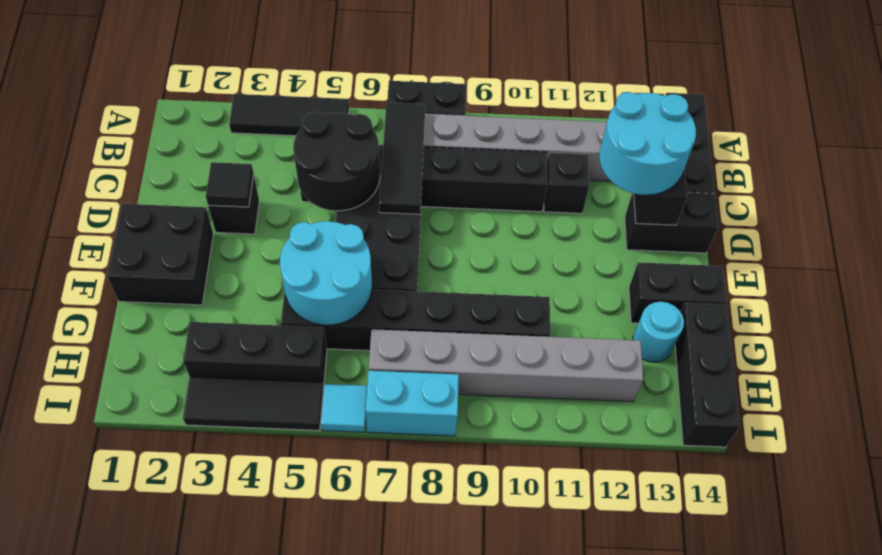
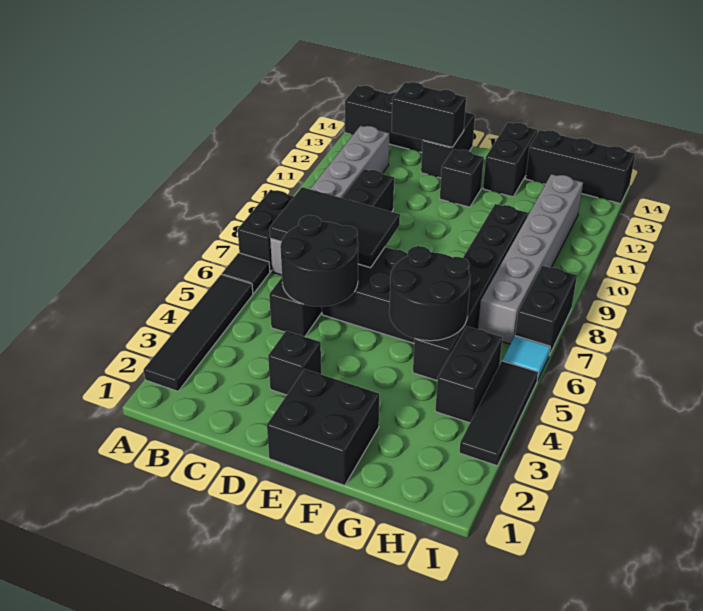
black 1x3 tile [229,94,349,136] -> black 1x4 tile [144,275,253,391]
black 1x3 tile [379,102,425,214] -> black 2x3 tile [270,187,400,268]
black 1x1 brick [544,152,589,213] -> black 1x1 brick moved to [440,149,484,207]
cyan 2x2 round brick [599,92,696,195] -> none
black 1x1 tile [206,162,254,207] -> black 1x1 tile moved to [222,253,270,294]
cyan 2x2 round brick [280,221,372,325] -> black 2x2 round brick [389,246,470,341]
cyan 1x1 round brick [633,302,684,362] -> none
black 1x3 brick [183,322,327,389] -> black 1x2 brick [435,326,503,423]
cyan 1x2 brick [366,371,459,436] -> black 1x2 brick [515,266,577,355]

